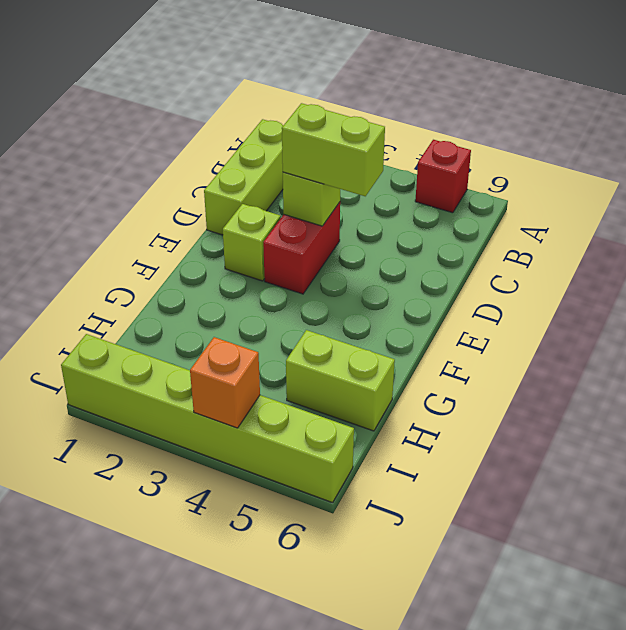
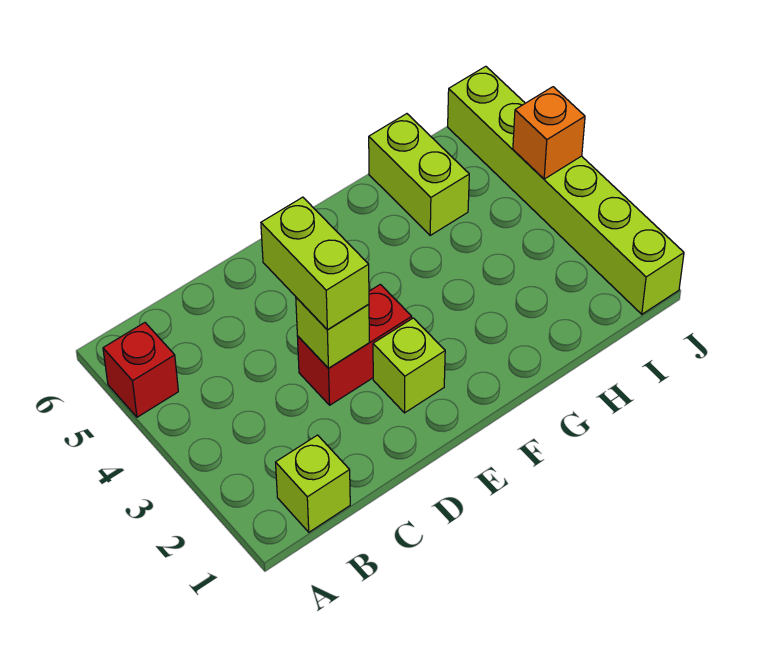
lime 1x3 brick [204,119,283,235] -> lime 1x1 brick [275,435,350,532]

